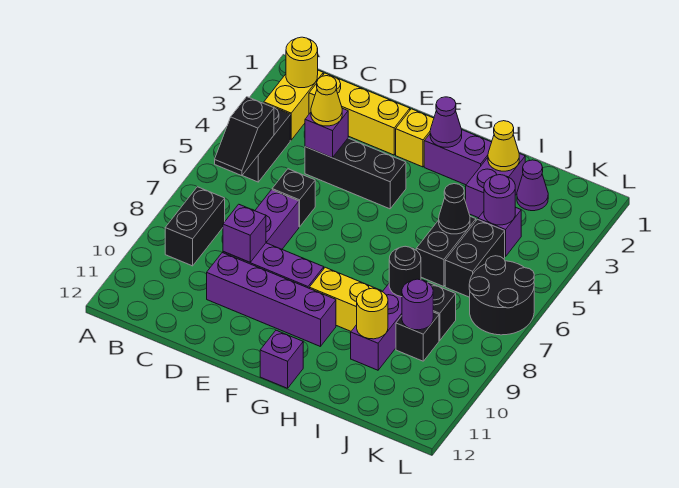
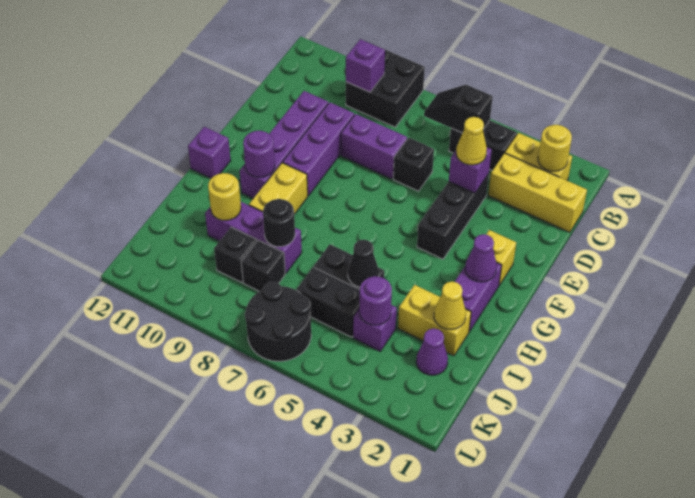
black 1x2 brick [165,187,225,266] -> black 2x2 brick [346,50,425,127]
yellow 1x3 brick [309,73,410,155] -> yellow 1x3 brick turned to [488,153,587,232]
purple 1x1 brick [223,204,266,262] -> purple 1x1 brick moved to [346,39,385,92]
purple 1x2 brick [466,154,525,218] -> yellow 1x2 brick [398,285,471,356]
purple 1x1 round brick [402,279,433,330] -> purple 1x1 round brick moved to [243,131,275,177]

